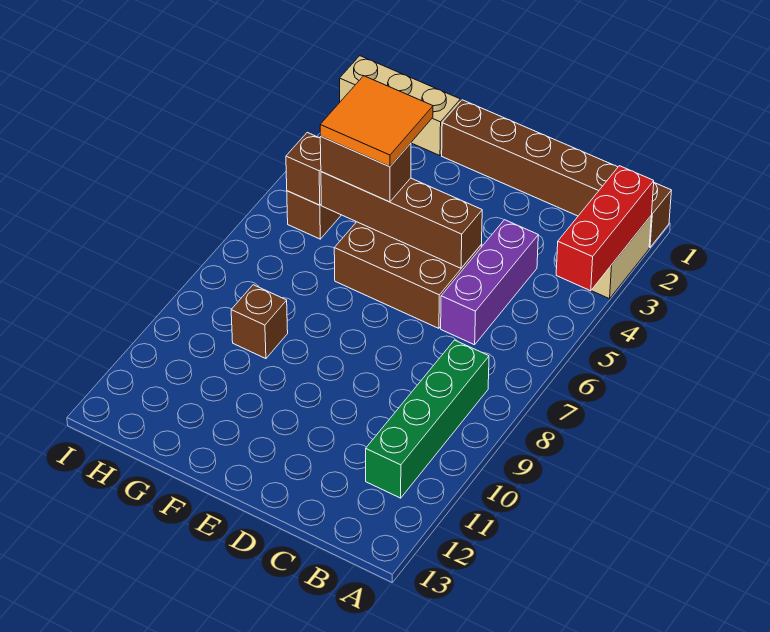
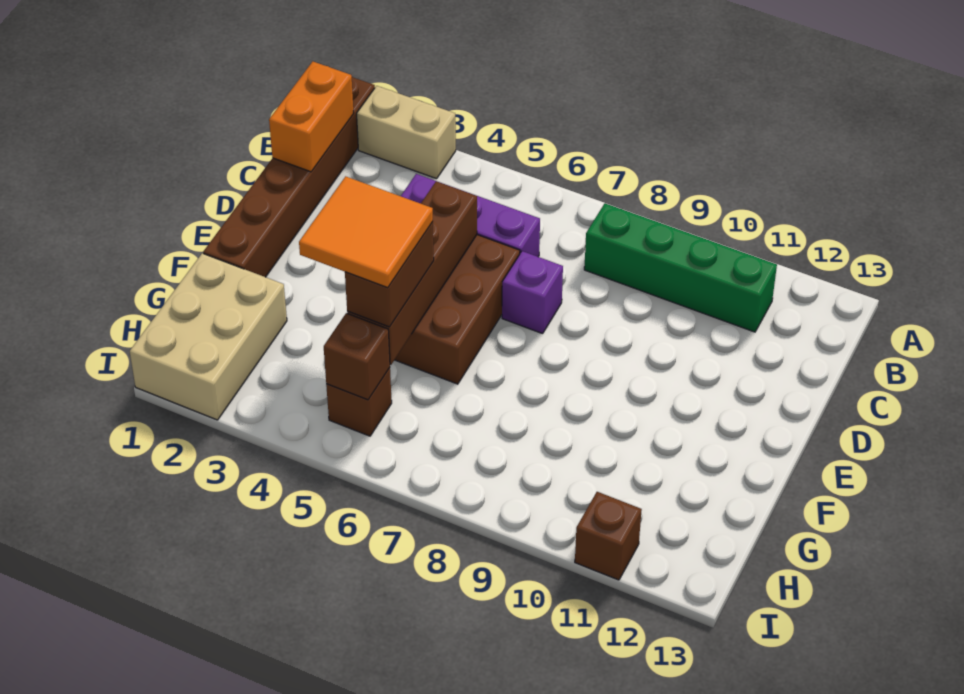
red 1x3 brick [556,166,654,291] -> none
none -> orange 1x2 brick [269,62,354,172]
none -> purple 1x1 brick [502,251,563,334]
tan 1x3 brick [340,56,460,156] -> tan 2x3 brick [130,253,287,420]
brown 1x1 brick [231,285,288,359] -> brown 1x1 brick moved to [575,492,642,580]

